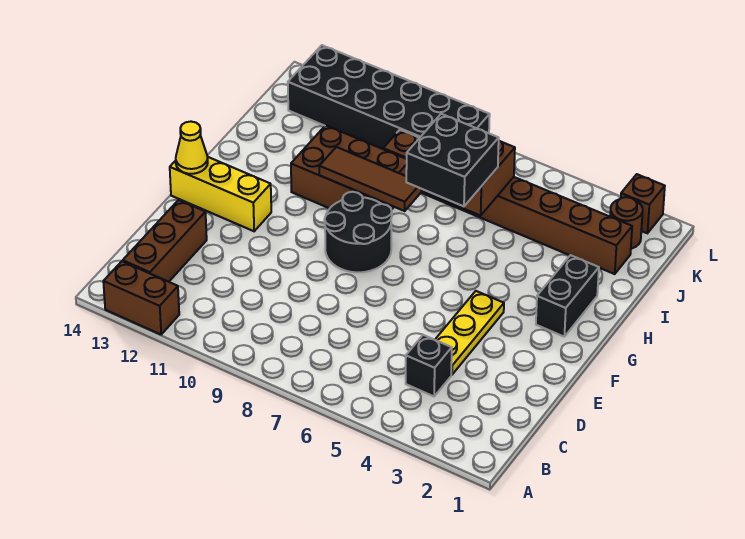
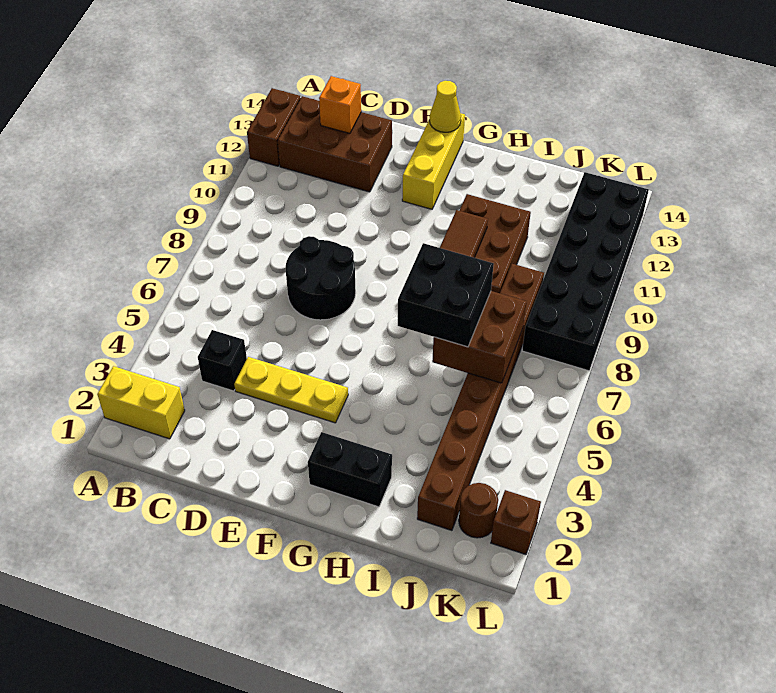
none -> yellow 1x2 brick [97,366,185,439]
brown 1x3 brick [123,200,207,282] -> brown 2x3 brick [278,96,392,192]
none -> orange 1x1 brick [319,76,361,133]
black 2x2 round brick [324,192,392,272] -> black 2x2 round brick moved to [286,236,356,320]

